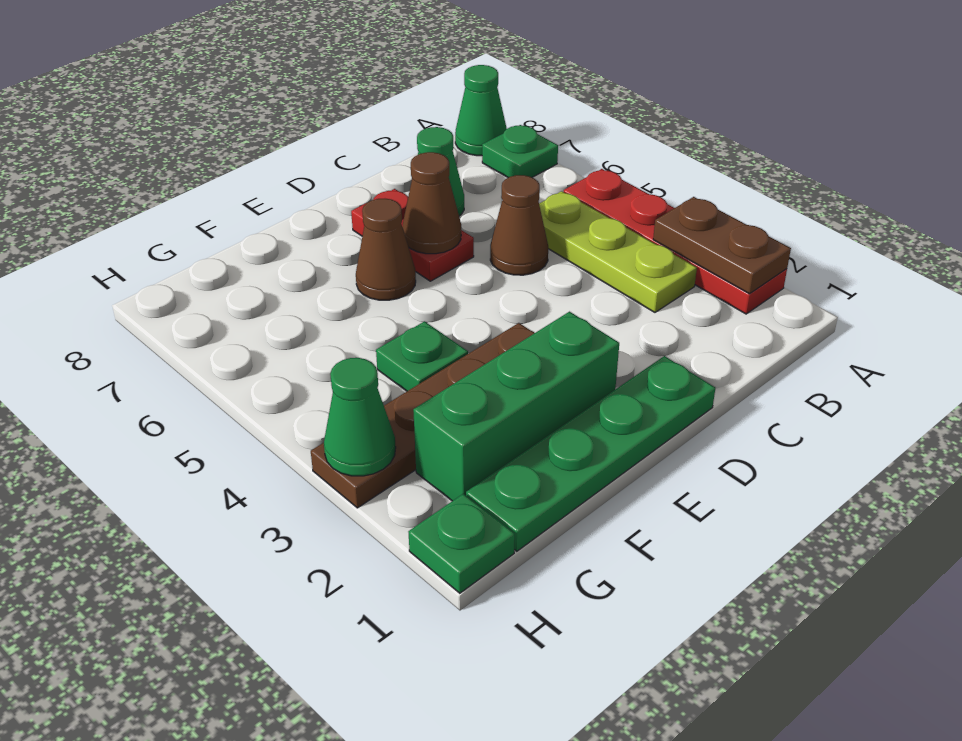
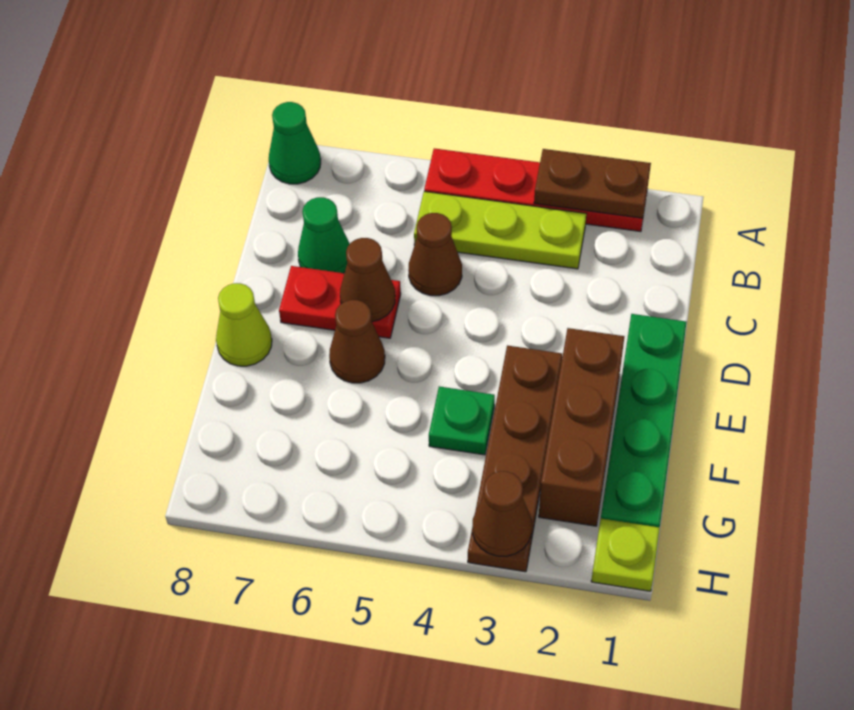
green 1x1 plate [482,125,558,178] -> none
green 1x3 brick [413,312,619,501] -> brown 1x3 brick [539,328,624,526]
none -> lime 1x1 cone [216,283,272,366]
green 1x1 plate [409,494,515,593] -> lime 1x1 plate [591,519,660,591]
green 1x1 cone [324,358,396,476] -> brown 1x1 cone [473,471,532,556]

